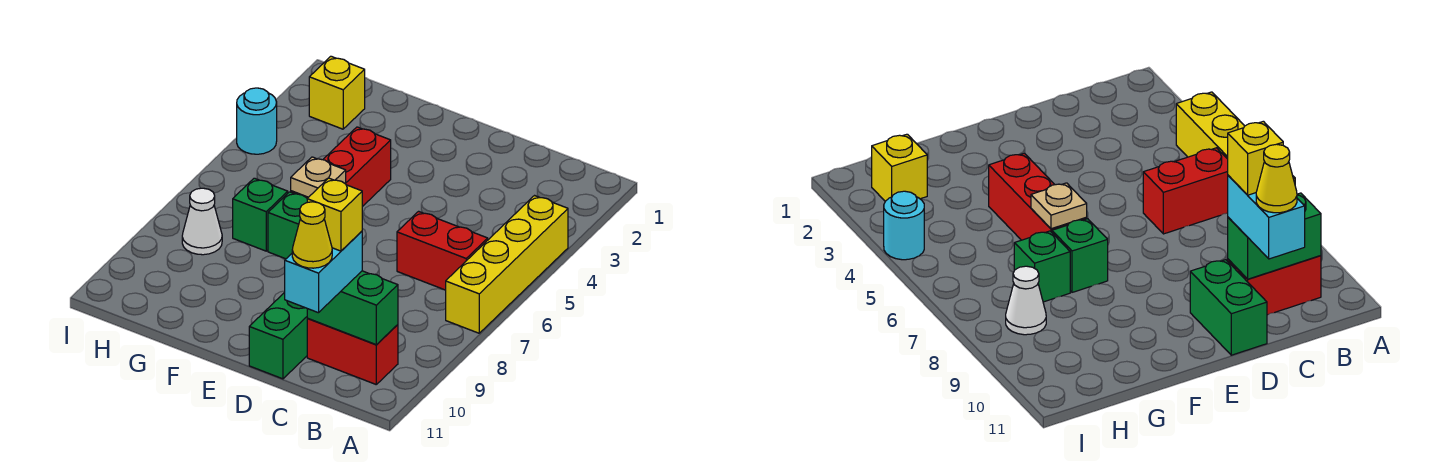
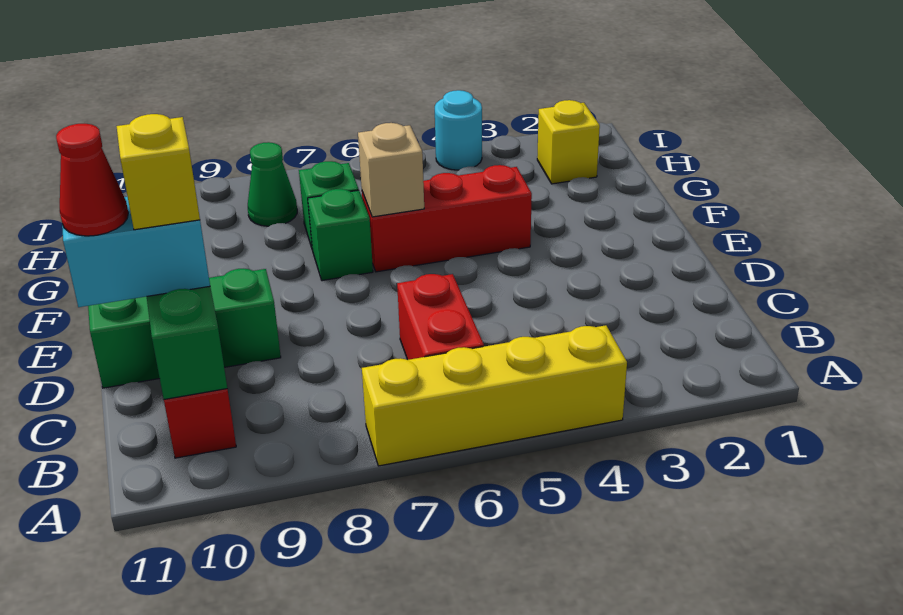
yellow 1x1 cone [292,202,332,268] -> red 1x1 cone [56,124,128,236]
green 1x2 brick [249,292,308,379] -> green 1x3 brick [88,269,281,388]
tan 1x1 plate [291,157,346,197] -> tan 1x1 brick [358,123,424,217]
white 1x1 cone [182,188,222,255] -> green 1x1 cone [248,142,297,226]

